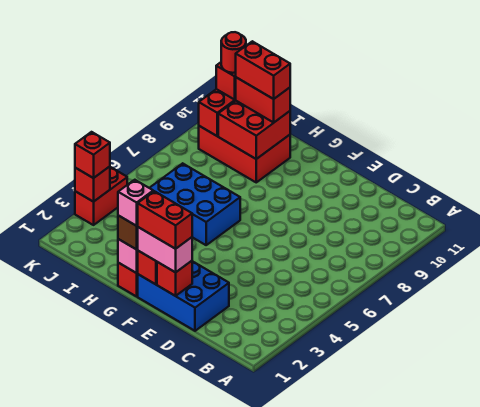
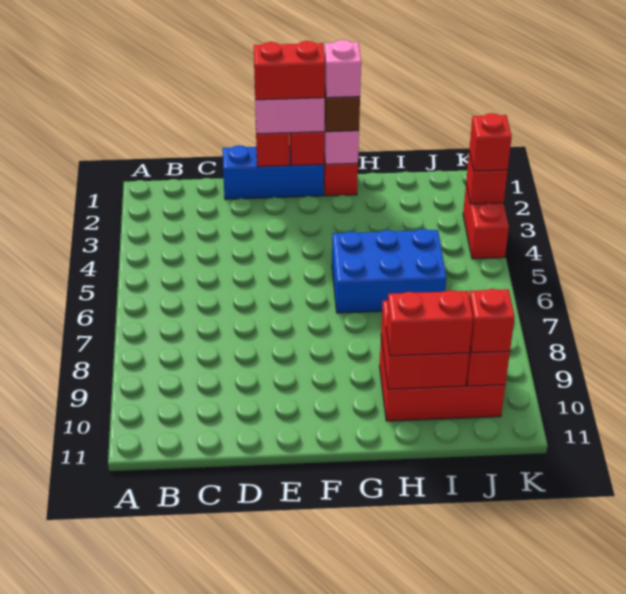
blue 2x3 brick [138,261,229,331] -> blue 1x3 brick [223,145,324,199]
red 1x2 brick [236,41,290,99] -> none
red 1x1 round brick [221,32,246,73] -> none

